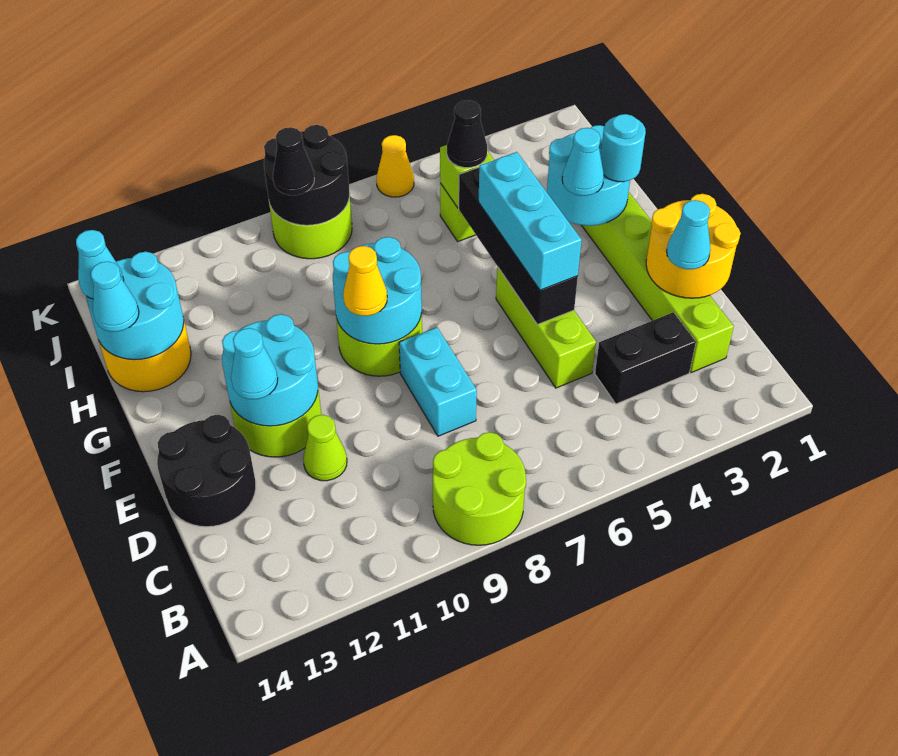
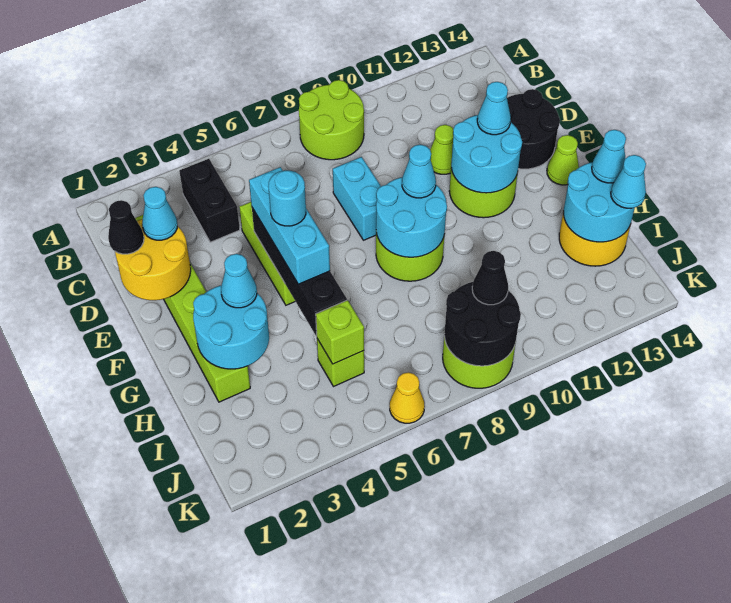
black 1x2 brick [595,312,696,404] -> black 1x2 brick turned to [179,159,240,242]
yellow 1x1 cone [343,246,387,316] -> cyan 1x1 cone [402,145,436,198]
none -> lime 1x1 cone [547,135,579,185]
cyan 1x1 round brick [601,114,646,182] -> cyan 1x1 round brick moved to [268,170,306,226]
black 1x1 cone [447,100,487,168] -> black 1x1 cone moved to [108,200,144,254]

